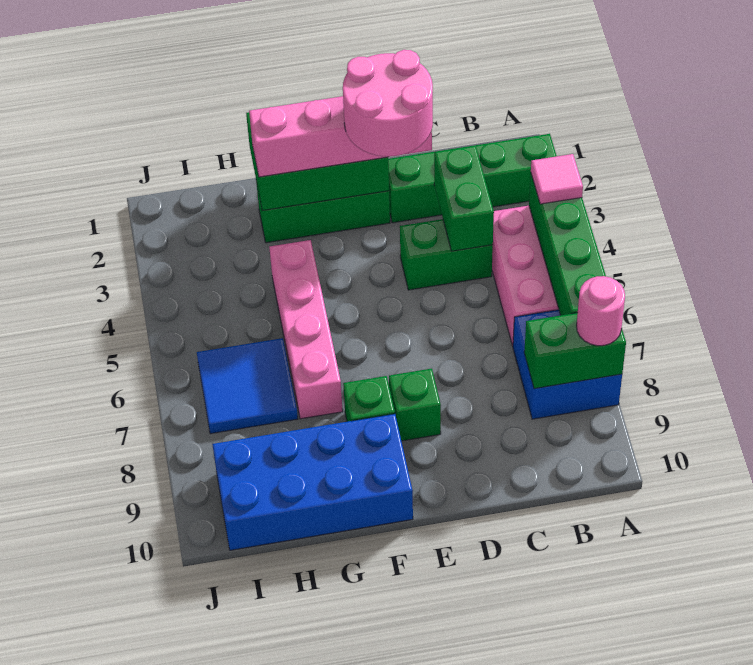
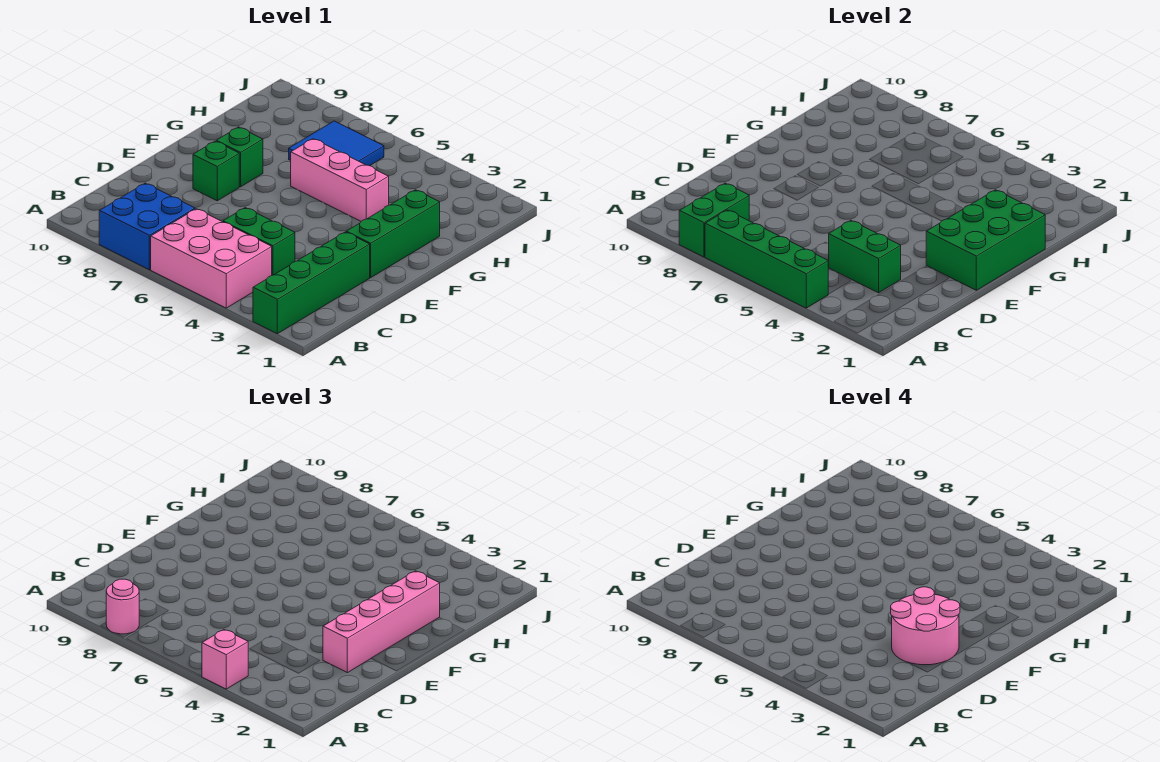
pink 1x1 tile [531,154,583,204] -> pink 1x1 brick [202,630,248,689]
green 1x2 brick [400,219,493,290] -> green 1x2 brick turned to [223,208,295,275]
blue 2x4 brick [212,414,413,550] -> none
pink 1x4 brick [269,240,343,419] -> pink 1x3 brick [291,139,389,221]

